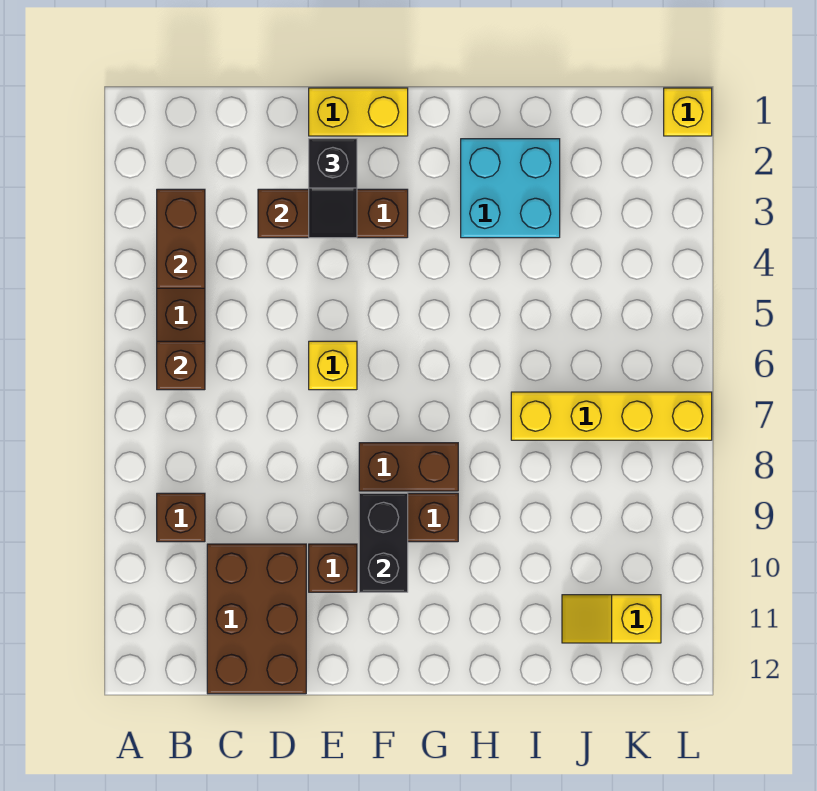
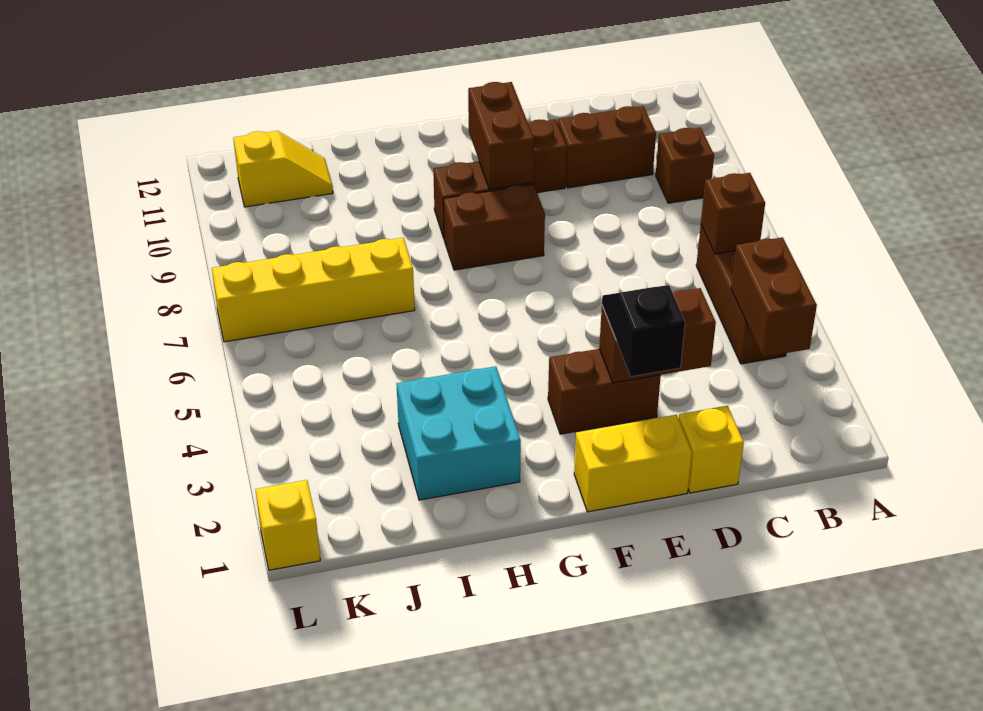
brown 2x3 brick [207,544,306,694] -> brown 1x2 brick [558,106,656,188]
yellow 1x1 brick [309,341,357,390] -> yellow 1x1 brick moved to [679,406,744,493]
black 1x2 brick [359,493,408,592] -> brown 1x2 brick [468,82,534,189]

